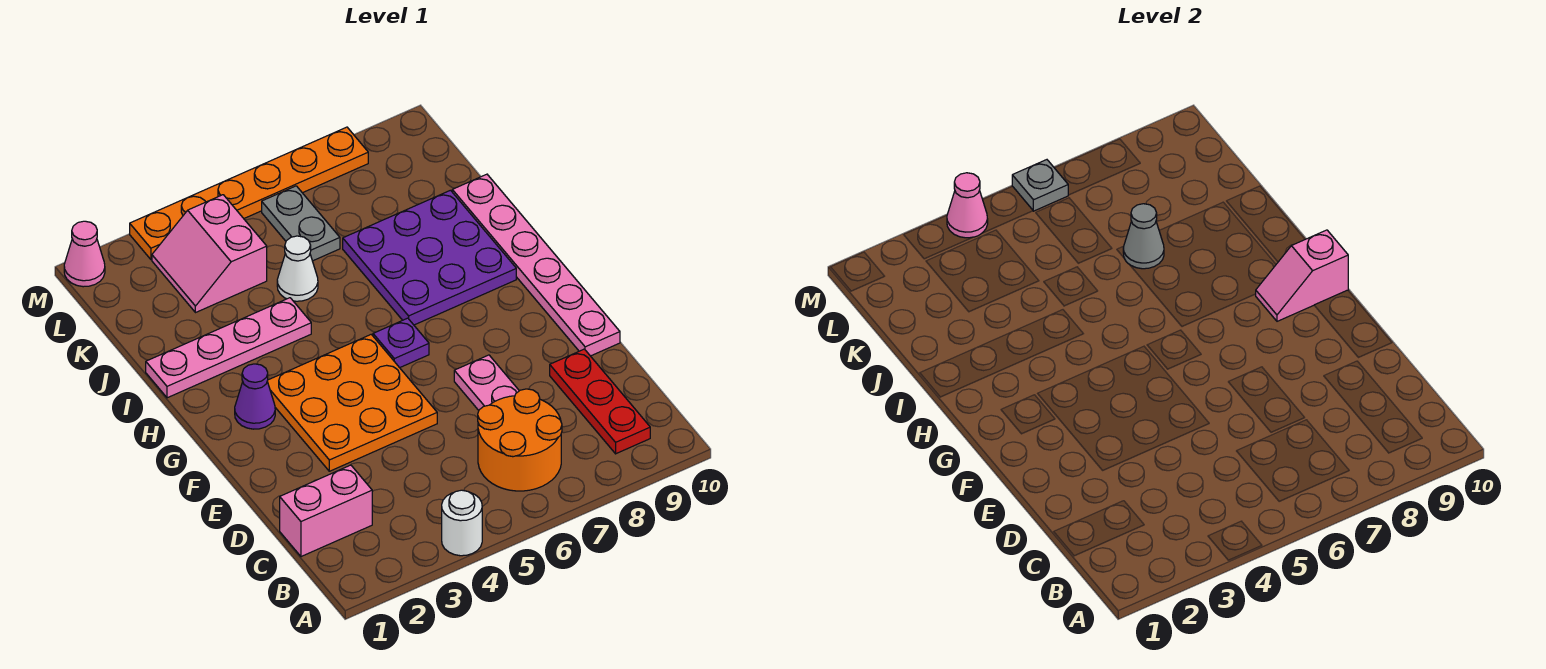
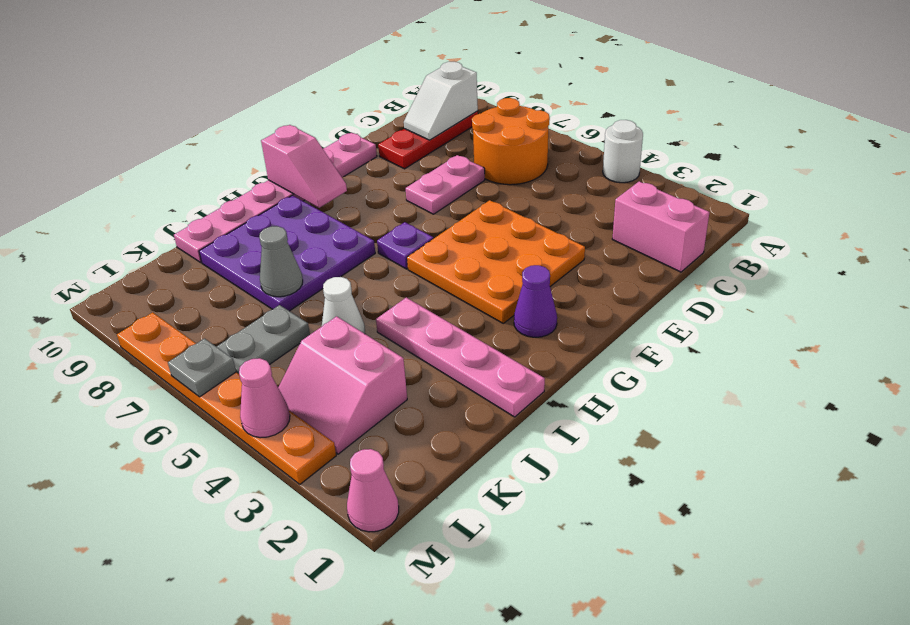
none -> white 1x2 slope [404,62,478,140]
pink 2x2 slope [152,195,267,313] -> pink 2x2 slope turned to [278,316,407,454]

